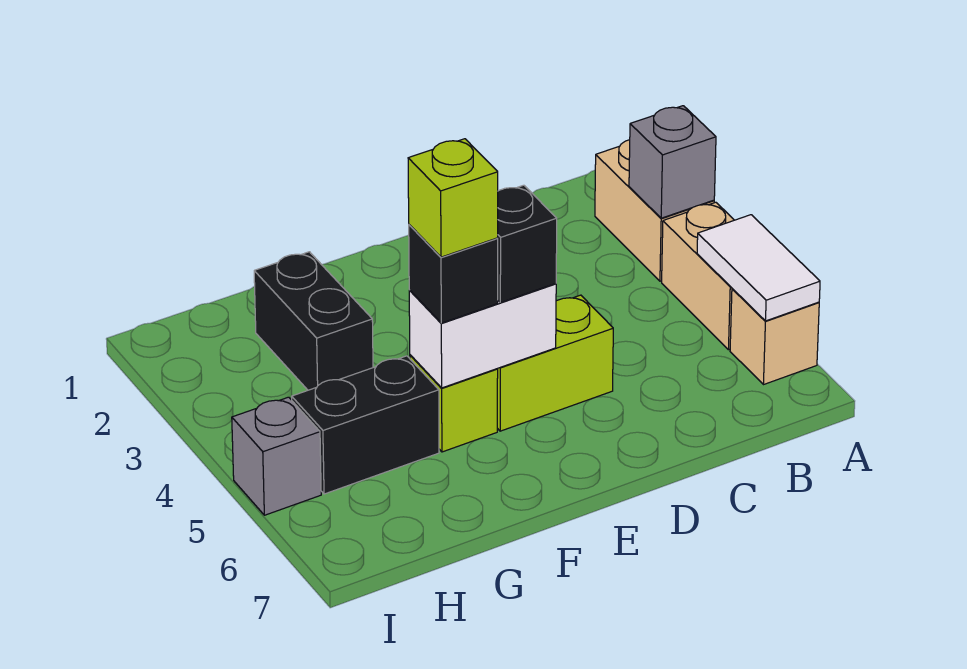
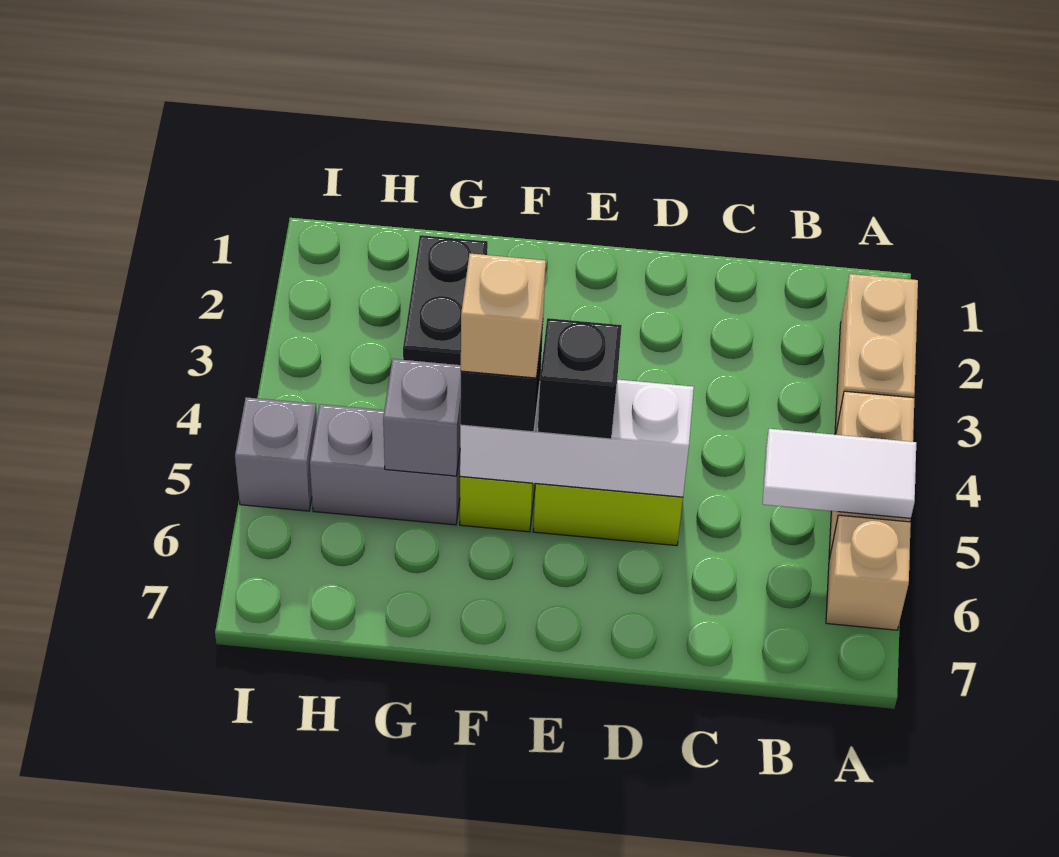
grey 1x1 brick [629,106,716,218] -> grey 1x1 brick moved to [383,359,461,476]
white 1x2 tile [697,215,820,321] -> white 1x2 tile turned to [763,429,916,518]
white 1x2 brick [409,283,556,388] -> white 1x3 brick [460,379,694,497]
lime 1x1 brick [408,139,498,257] -> tan 1x1 brick [461,254,546,378]
black 1x2 brick [292,356,439,494] -> grey 1x2 brick [310,404,460,525]

